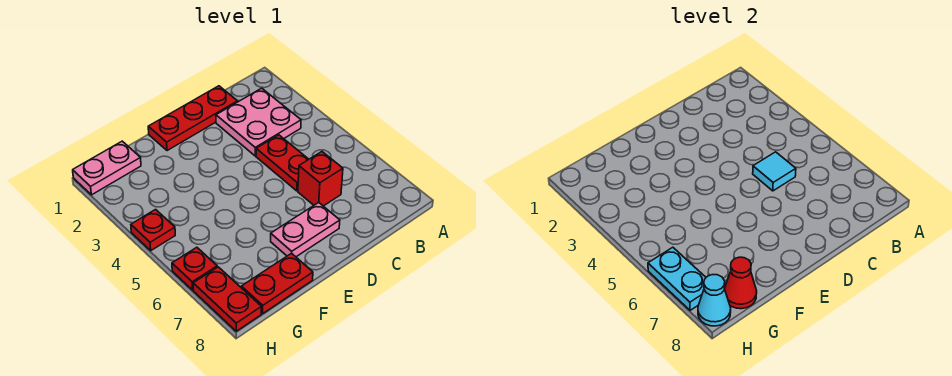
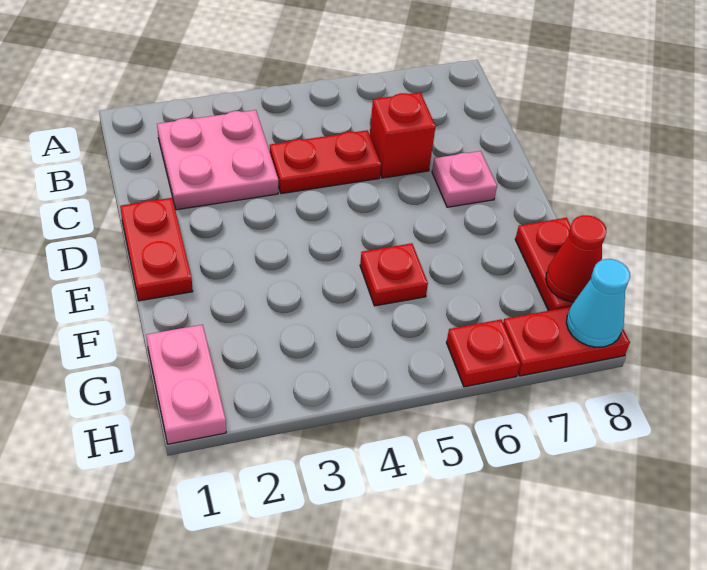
red 1x3 plate [148,86,238,151] -> red 1x2 plate [120,198,193,301]
cyan 1x1 tile [753,152,796,191] -> none
pink 1x2 plate [271,203,340,257] -> pink 1x1 plate [432,151,497,207]
red 1x1 plate [131,210,175,250] -> red 1x1 plate moved to [360,243,428,306]
cyan 1x2 plate [648,247,706,310] -> none

